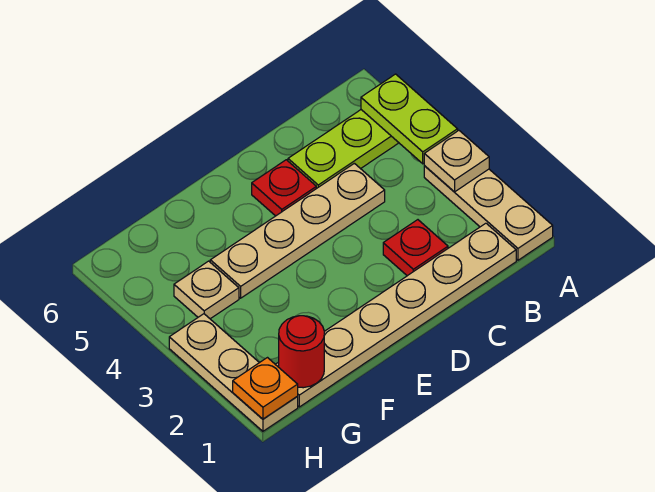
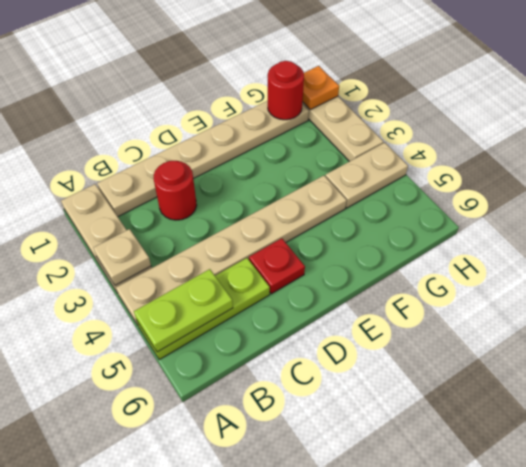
lime 1x2 plate [361,74,458,164] -> lime 1x2 plate turned to [134,269,233,352]
red 1x1 plate [383,220,448,276] -> red 1x1 round brick [154,161,197,220]
tan 1x4 plate [210,163,385,298] -> tan 1x6 plate [116,176,347,325]
tan 1x1 plate [174,261,239,319] -> tan 1x2 plate [325,143,408,208]

